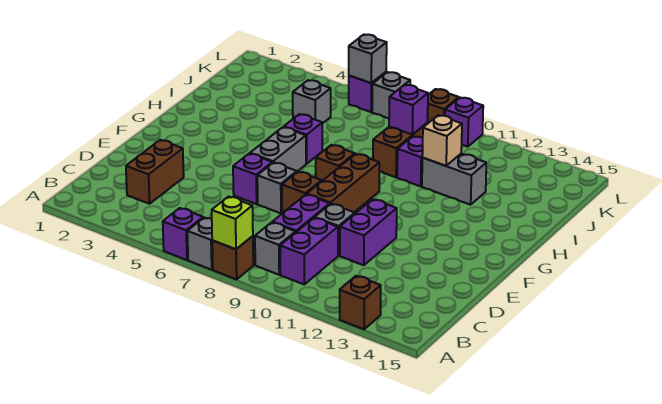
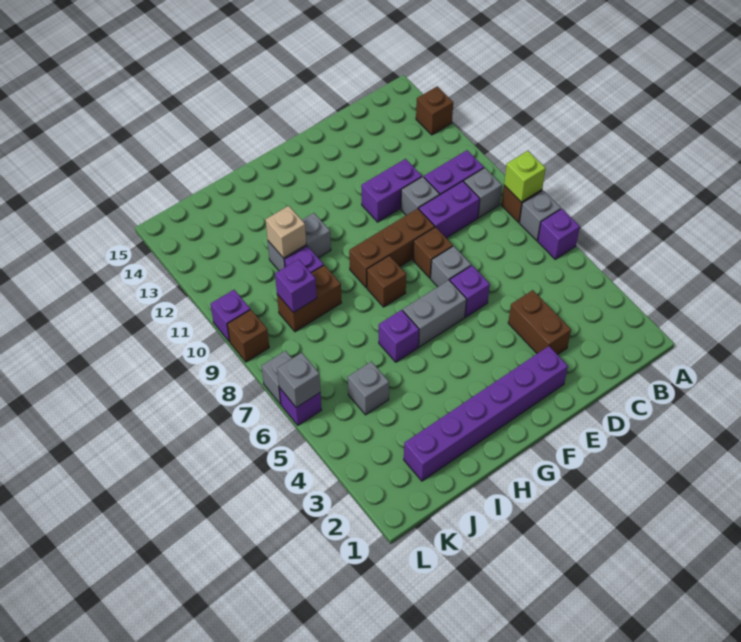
brown 1x2 brick [126,140,184,204] -> brown 1x2 brick turned to [508,290,571,355]
none -> purple 1x6 brick [404,346,568,481]
grey 1x2 brick [422,154,486,205] -> grey 1x2 brick turned to [268,213,331,271]

